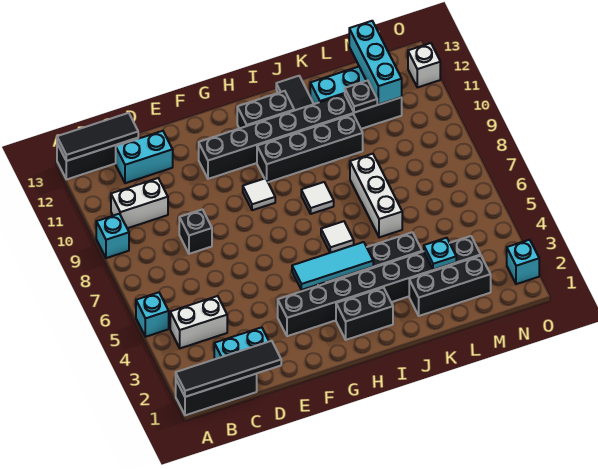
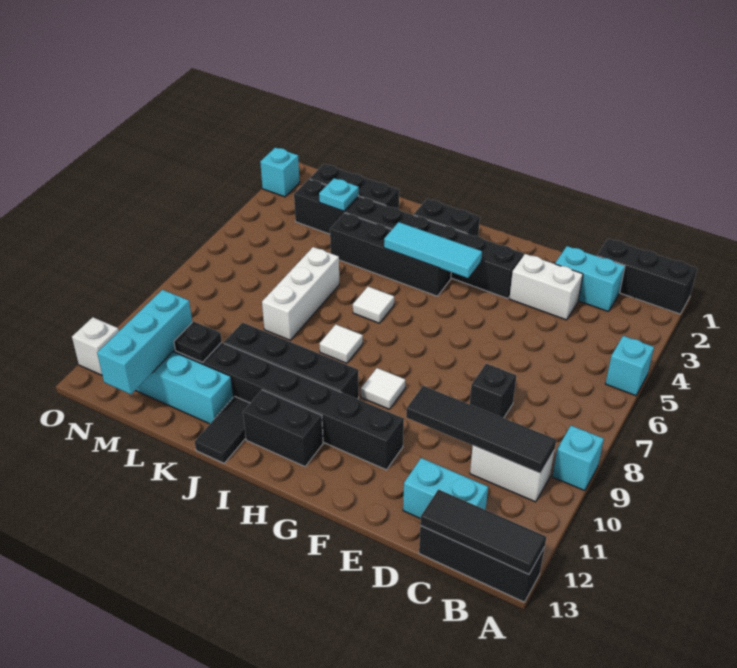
black 1x4 tile [176,341,281,397] -> black 1x4 tile moved to [406,386,556,473]
white 1x2 brick [170,296,227,348] -> white 1x2 brick moved to [509,254,583,320]

